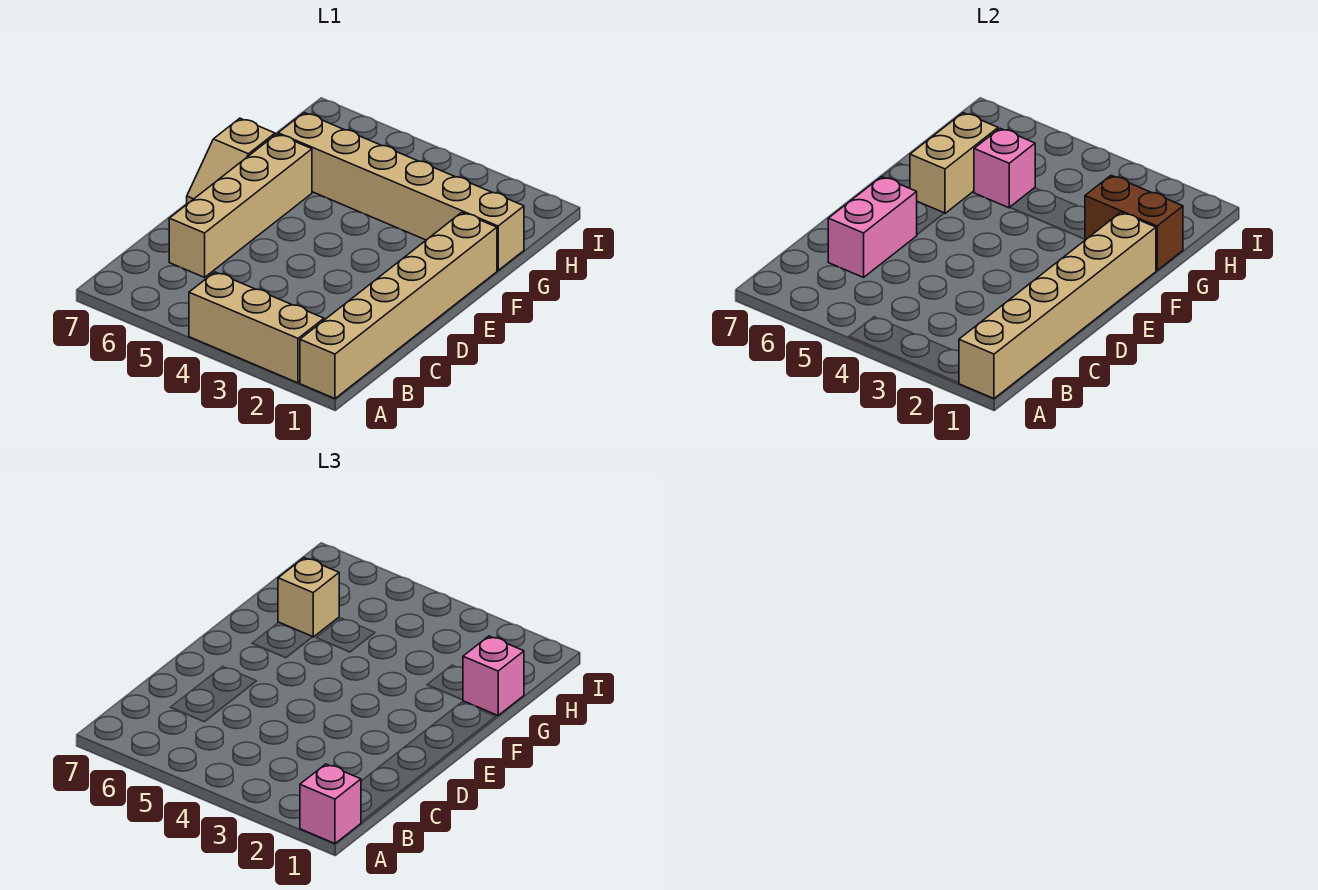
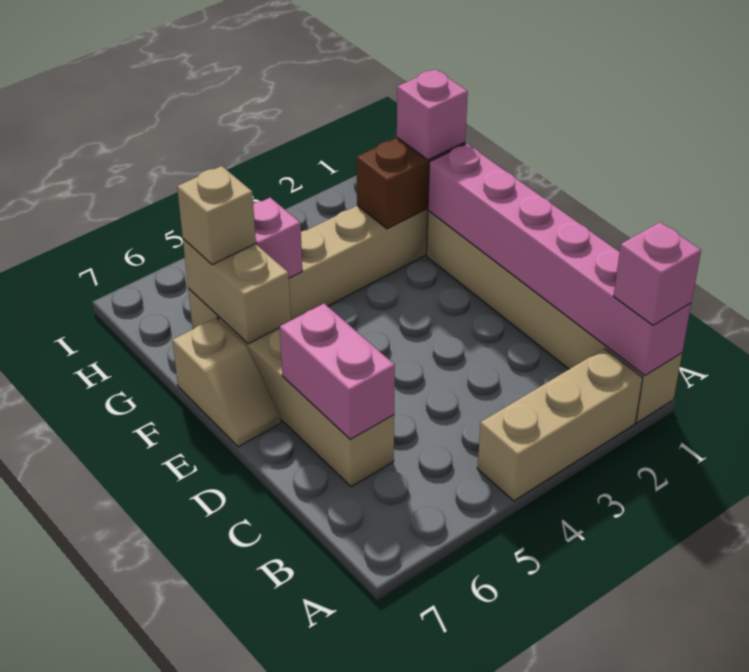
tan 1x6 brick [959,212,1156,399] -> pink 1x6 brick [428,144,691,375]

